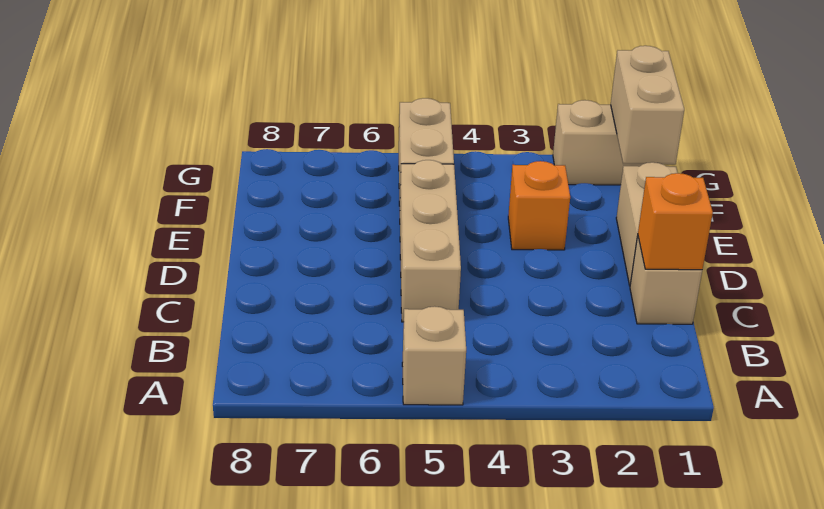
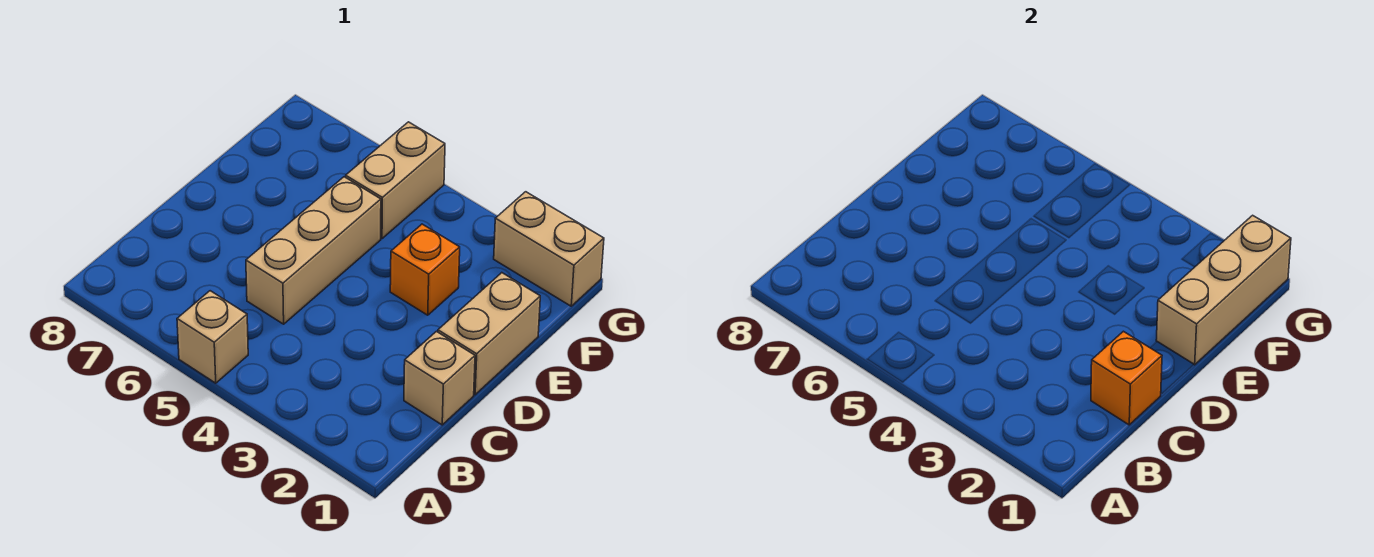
tan 1x2 brick [611,46,684,164] -> tan 1x3 brick [1156,215,1291,365]

